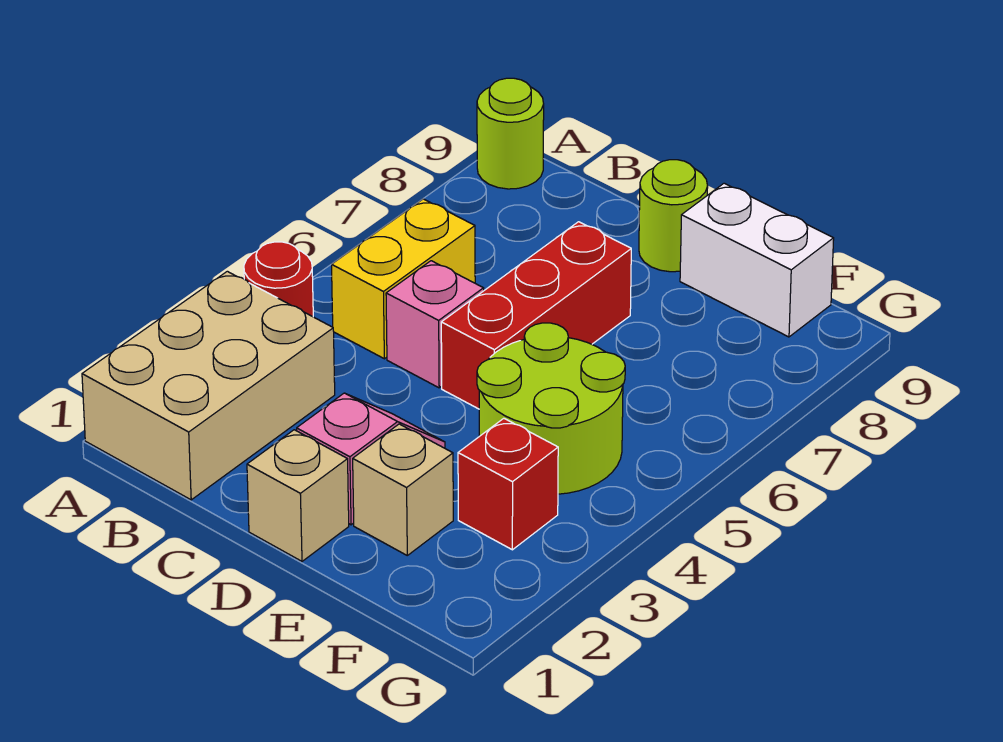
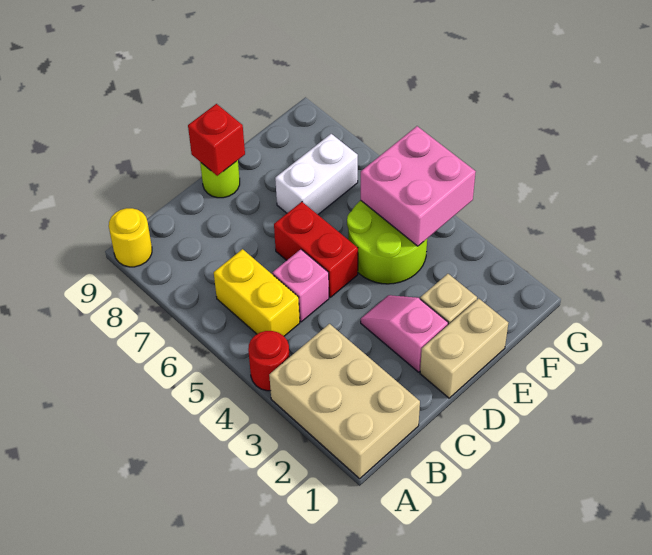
lime 1x1 round brick [477,78,544,189] -> yellow 1x1 round brick [109,208,152,267]
tan 1x1 brick [247,430,349,561] -> tan 1x2 brick [420,298,508,398]
red 1x3 brick [441,222,631,409] -> red 1x2 brick [274,202,358,297]
white 1x2 brick [680,183,834,337] -> white 1x2 brick moved to [275,134,358,214]
red 1x1 brick [458,418,558,550] -> red 1x1 brick moved to [188,104,245,176]
none -> pink 2x2 brick [361,126,476,246]

